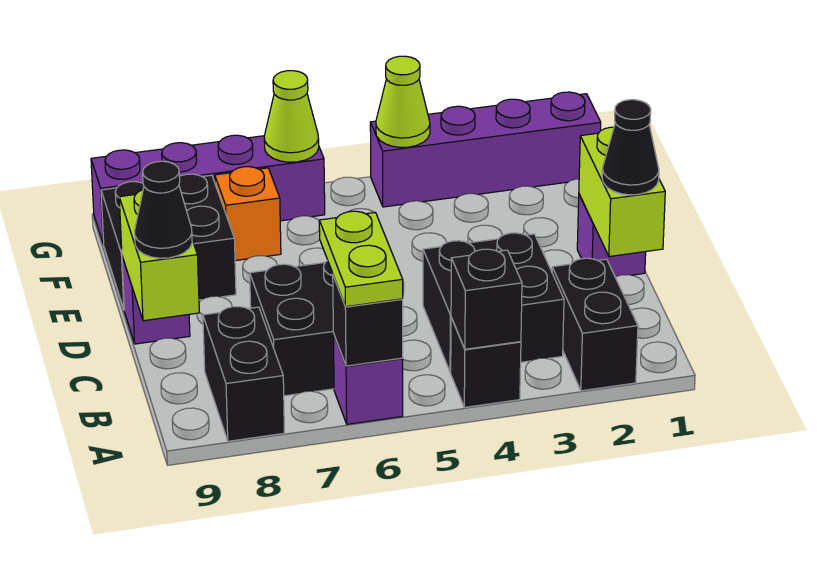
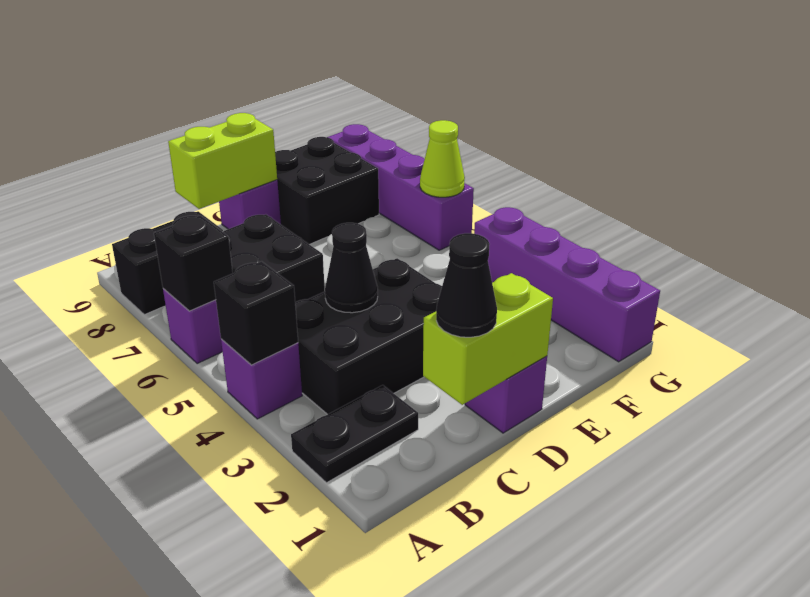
black 1x2 brick [552,258,638,391] -> black 1x2 plate [291,385,418,483]
black 1x1 brick [451,317,521,407] -> purple 1x1 brick [221,339,302,419]
lime 1x2 plate [319,211,403,307] -> none
black 2x2 brick [423,233,564,372] -> black 2x3 brick [295,258,442,415]
black 1x1 cone [135,161,192,258] -> black 1x1 cone moved to [325,223,378,313]
orange 1x1 brick [215,167,281,261] -> none
lime 1x1 cone [376,56,430,147] -> none

